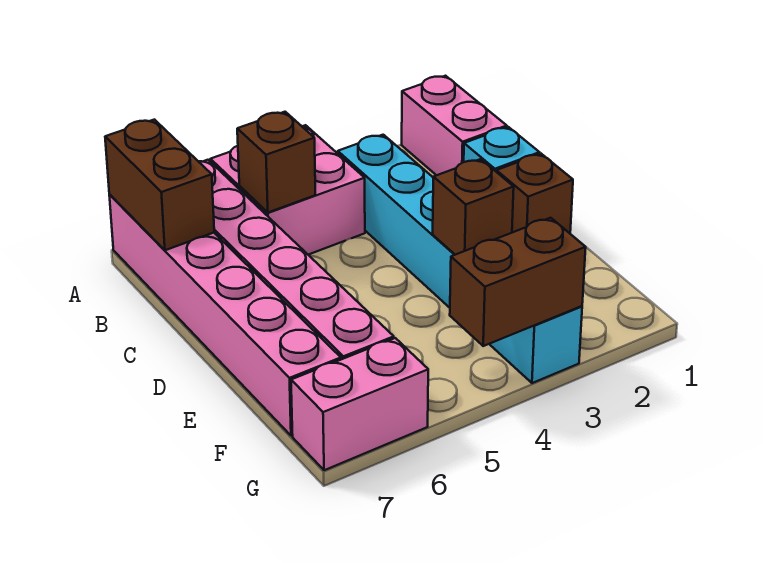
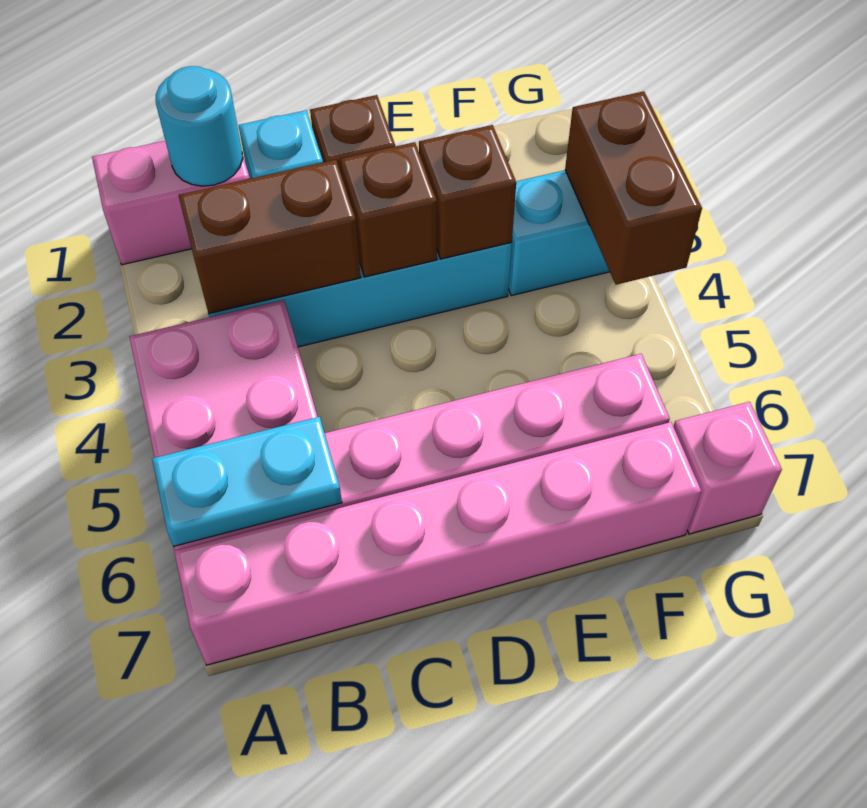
none -> cyan 1x2 plate [152,417,342,547]
brown 1x2 brick [105,120,214,250] -> brown 1x2 brick moved to [179,160,361,314]
none -> cyan 1x1 round brick [156,66,243,186]
brown 1x1 brick [237,112,315,212] -> brown 1x1 brick moved to [340,142,437,277]
pink 1x2 brick [291,338,428,470] -> pink 1x1 brick [673,402,782,534]

